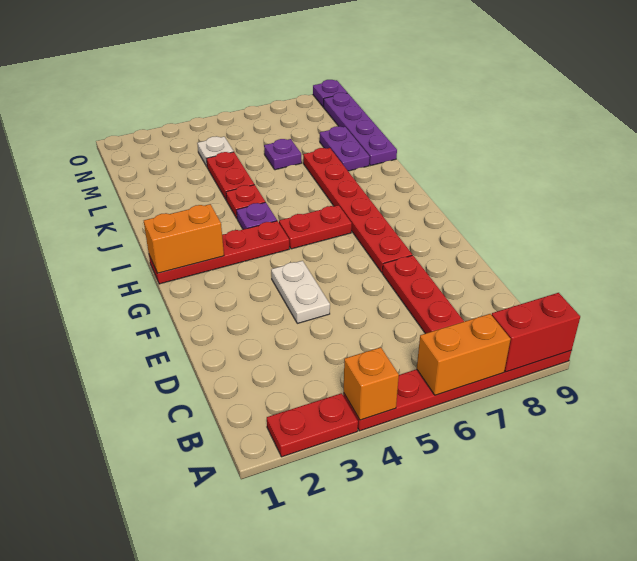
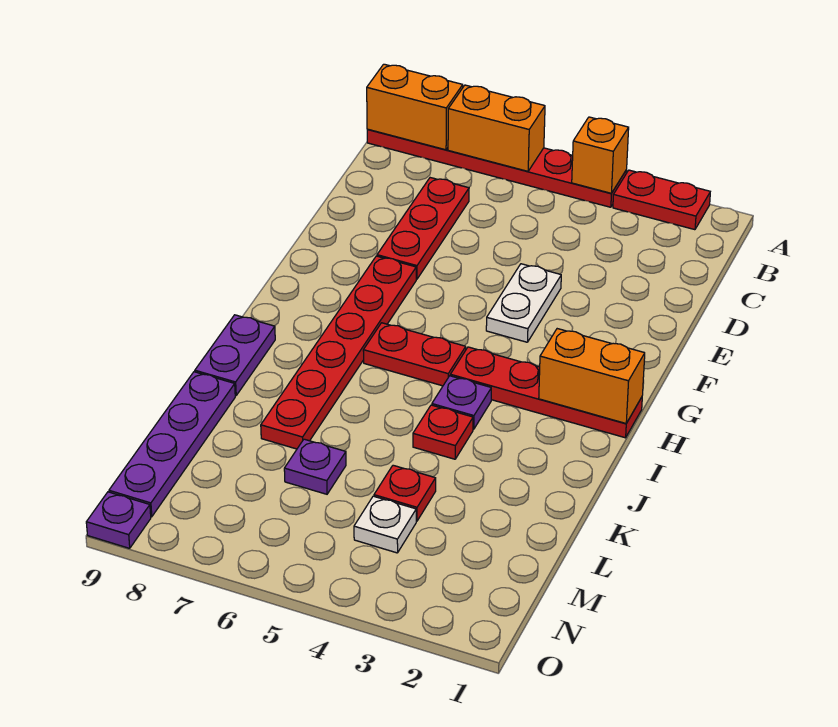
red 1x2 brick [492,293,580,372] -> orange 1x2 brick [367,64,463,150]
red 1x2 plate [206,152,254,200] -> red 1x1 plate [374,465,436,521]
purple 1x2 plate [320,126,370,171] -> purple 1x2 plate moved to [195,315,275,396]

